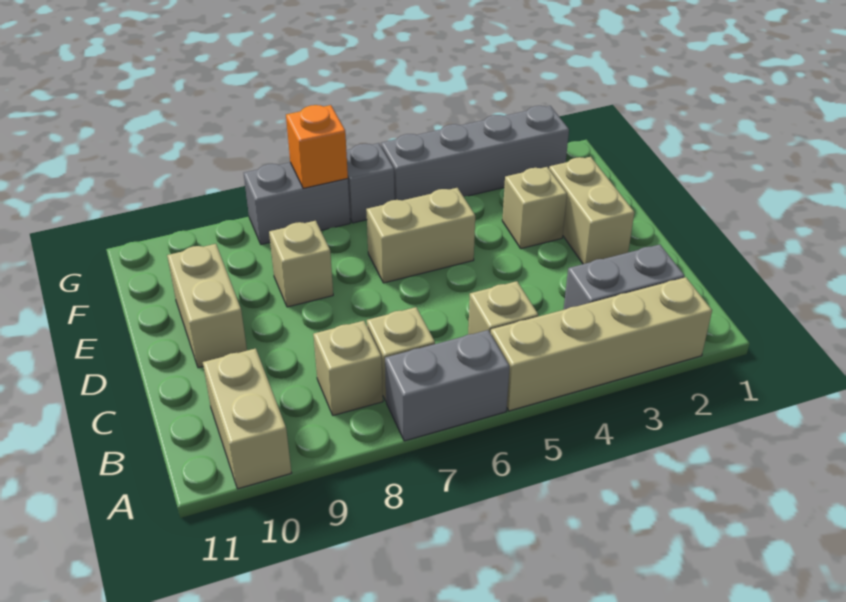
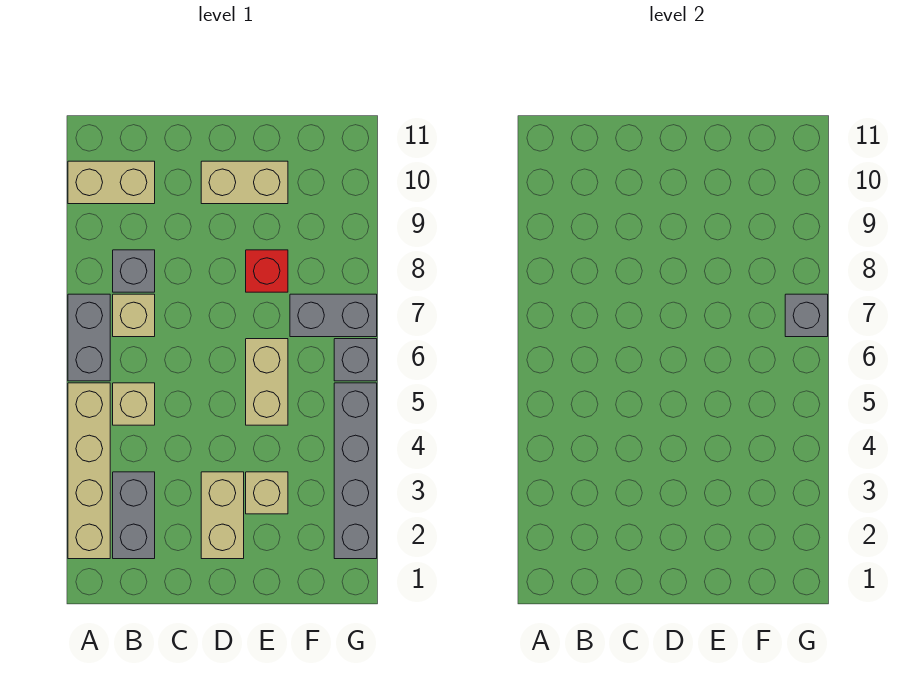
tan 1x1 brick [313,321,383,415] -> grey 1x1 brick [113,250,155,292]
tan 1x2 brick [549,157,634,264] -> tan 1x2 brick turned to [201,472,244,559]
tan 1x1 brick [269,221,333,307] -> red 1x1 brick [246,250,288,292]
grey 1x2 brick [244,162,350,244] -> grey 1x2 brick turned to [290,294,377,337]
orange 1x1 brick [286,105,348,188] -> grey 1x1 brick [785,294,828,337]

